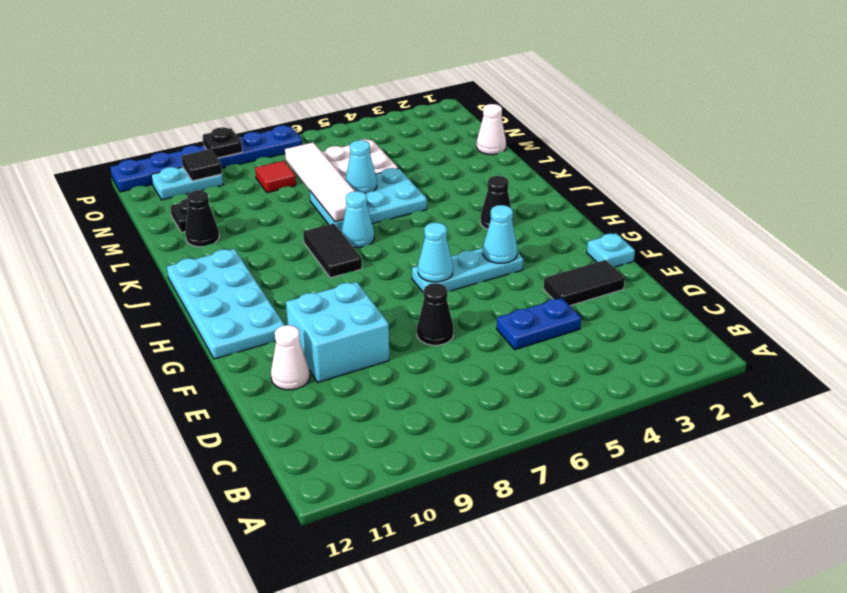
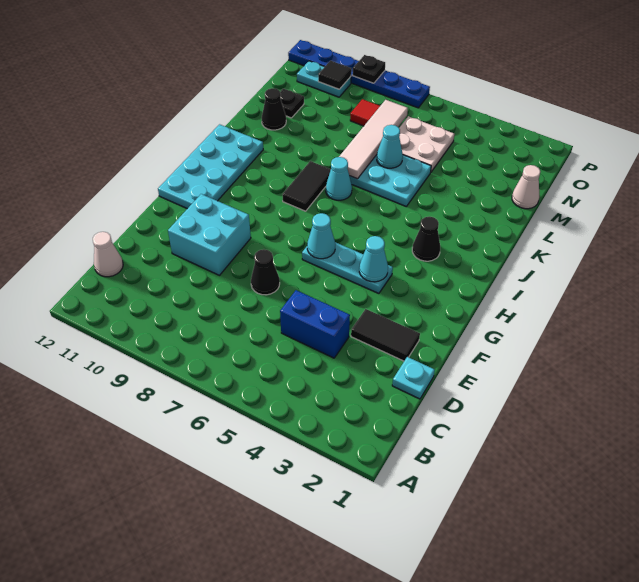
blue 1x2 plate [497,298,581,350] -> blue 1x2 brick [280,290,350,358]
white 1x1 cone [271,325,310,390] -> white 1x1 cone moved to [93,232,123,277]
cyan 1x1 plate [587,233,635,267] -> cyan 1x1 plate moved to [392,357,435,399]

